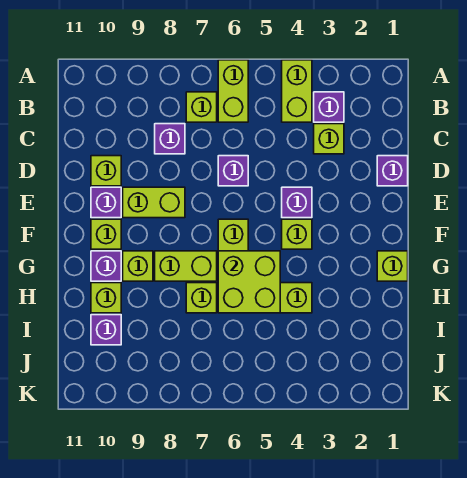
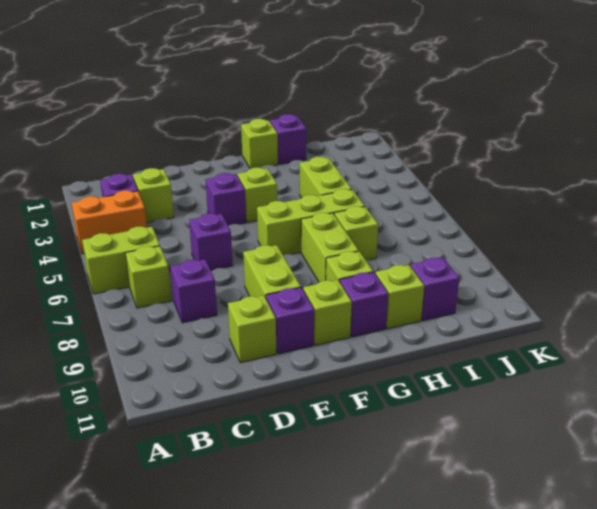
lime 1x2 brick [282,60,312,122] -> orange 1x2 brick [72,190,147,254]
purple 1x1 brick [377,156,408,186] -> purple 1x1 brick moved to [270,114,306,164]
lime 2x2 brick [218,251,280,313] -> none

